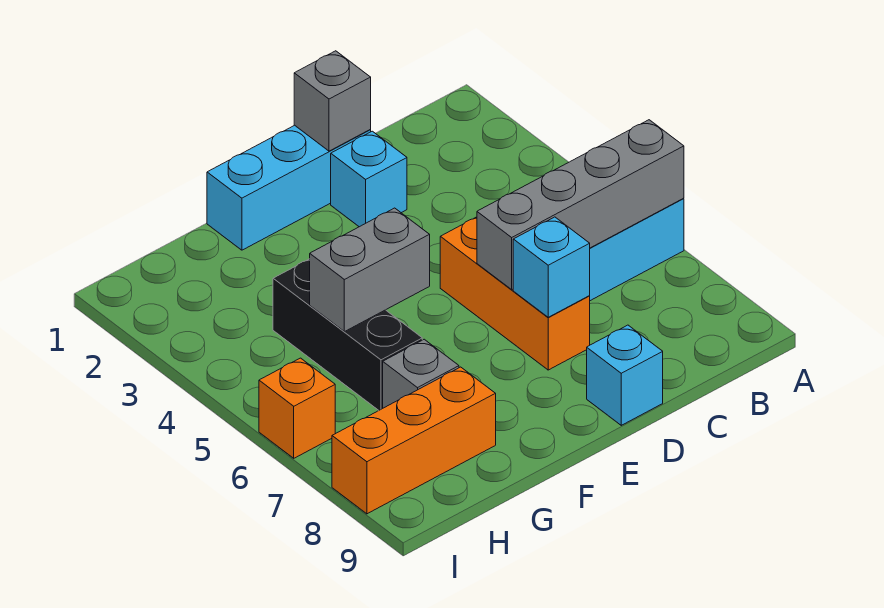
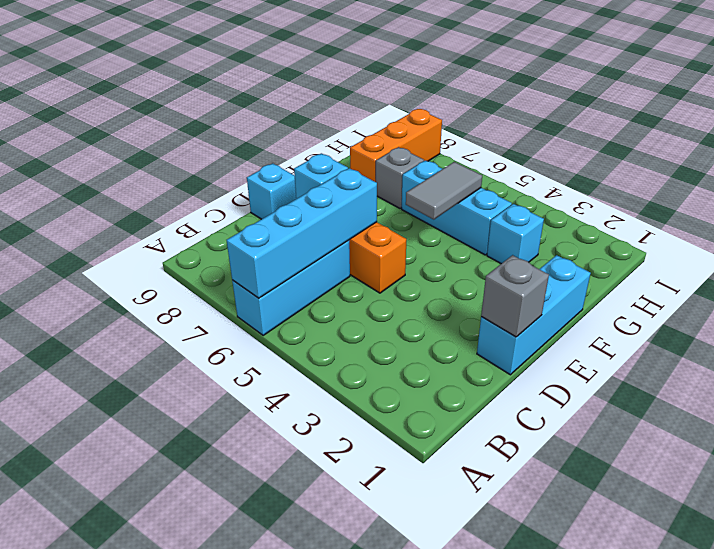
grey 1x4 brick [477,120,684,289] -> cyan 1x4 brick [227,168,377,298]
cyan 1x1 brick [331,131,407,227] -> cyan 1x1 brick moved to [487,204,544,264]
grey 1x2 brick [310,208,430,332] -> grey 1x2 tile [406,162,482,220]
black 1x3 brick [273,259,422,410] -> cyan 1x3 brick [402,160,512,255]
orange 1x1 brick [259,358,335,458] -> none

